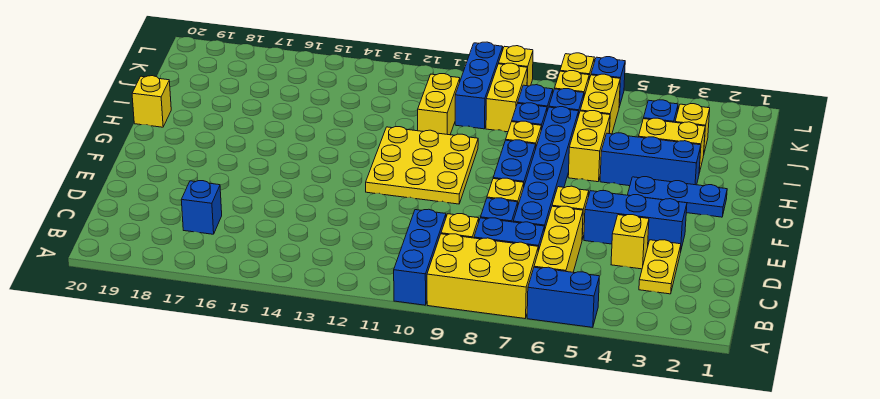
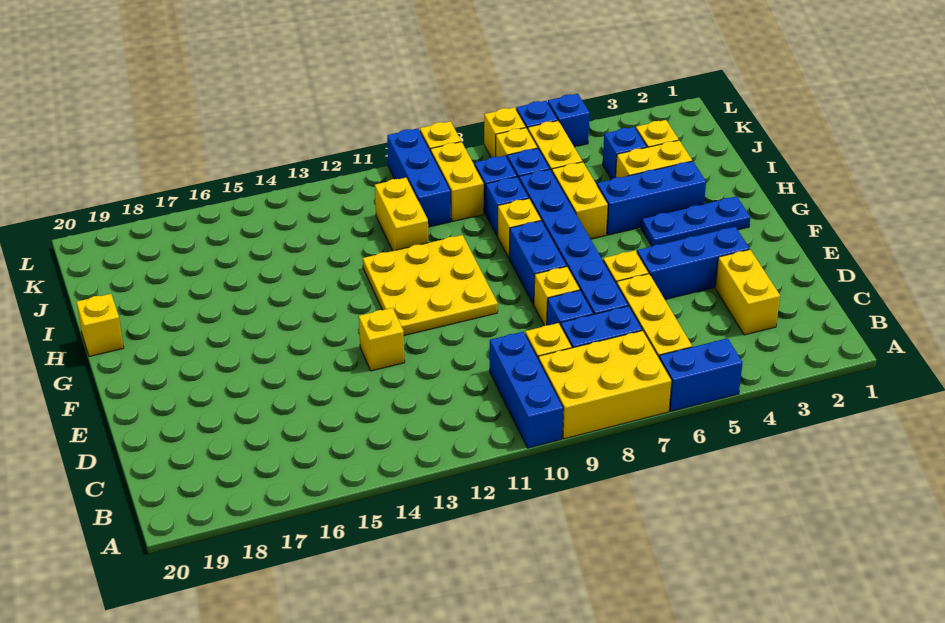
yellow 1x2 plate [639,240,681,294] -> yellow 1x2 brick [715,250,780,335]
blue 1x1 brick [181,181,222,234] -> blue 1x1 brick moved to [548,94,590,147]
yellow 1x1 brick [611,215,649,269] -> yellow 1x1 brick moved to [359,308,405,371]

